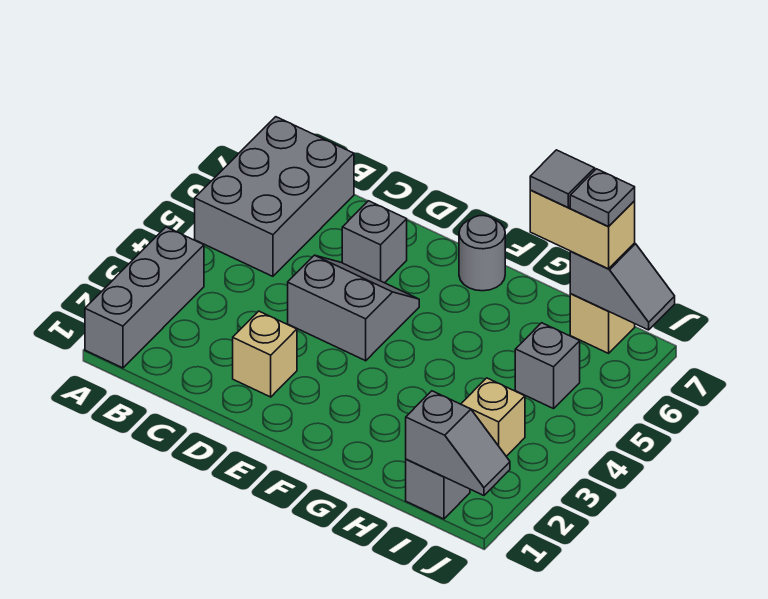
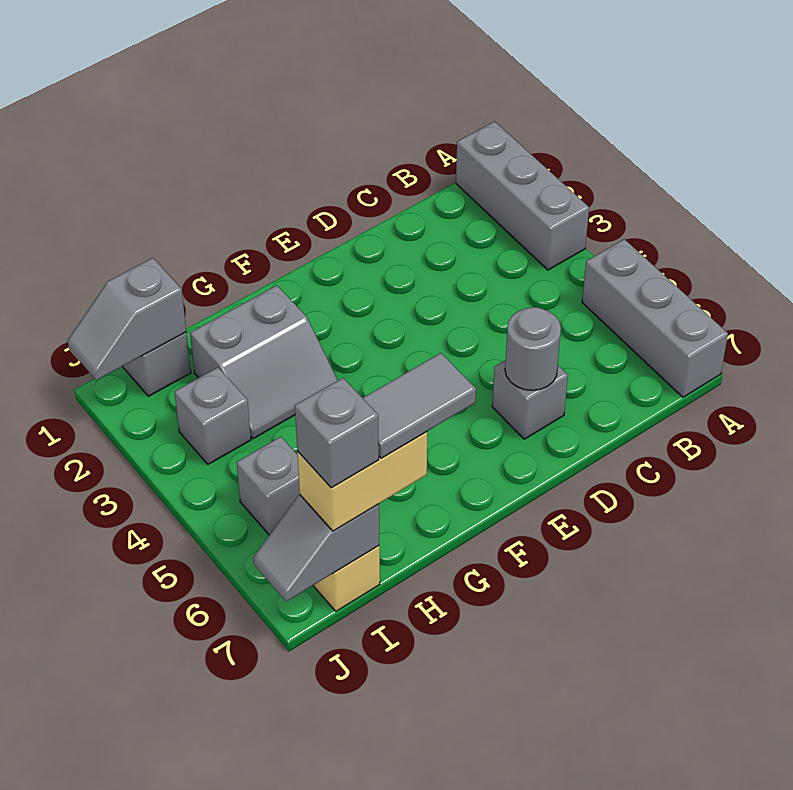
grey 2x3 brick [195,117,354,276] -> grey 1x3 brick [582,239,728,397]
tan 1x1 brick [233,311,297,397] -> none
grey 2x2 slope [288,255,419,361] -> grey 2x2 slope moved to [190,286,338,439]
grey 1x1 round brick [459,216,505,291] -> grey 1x1 round brick moved to [505,307,561,390]
grey 1x1 tile [530,150,595,208] -> grey 1x2 tile [363,353,476,458]
tan 1x1 brick [461,378,525,456] -> grey 1x1 brick [174,367,251,464]
grey 1x1 plate [570,169,635,226] -> grey 1x1 brick [295,378,379,488]

